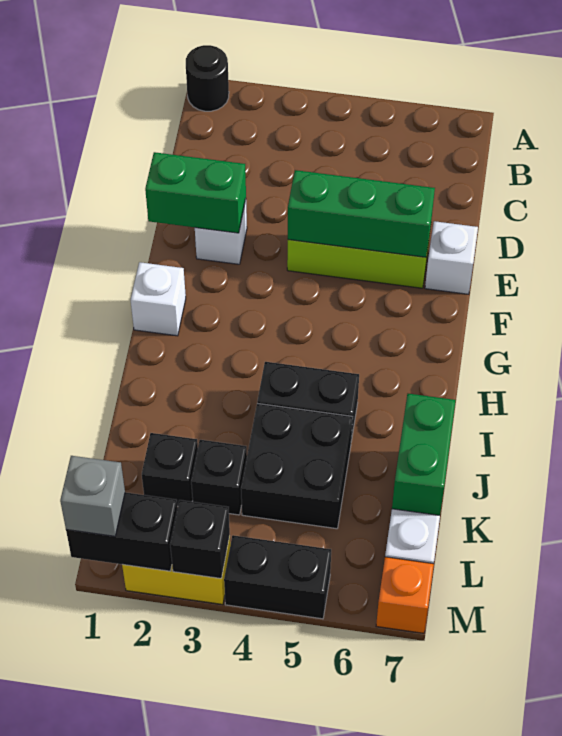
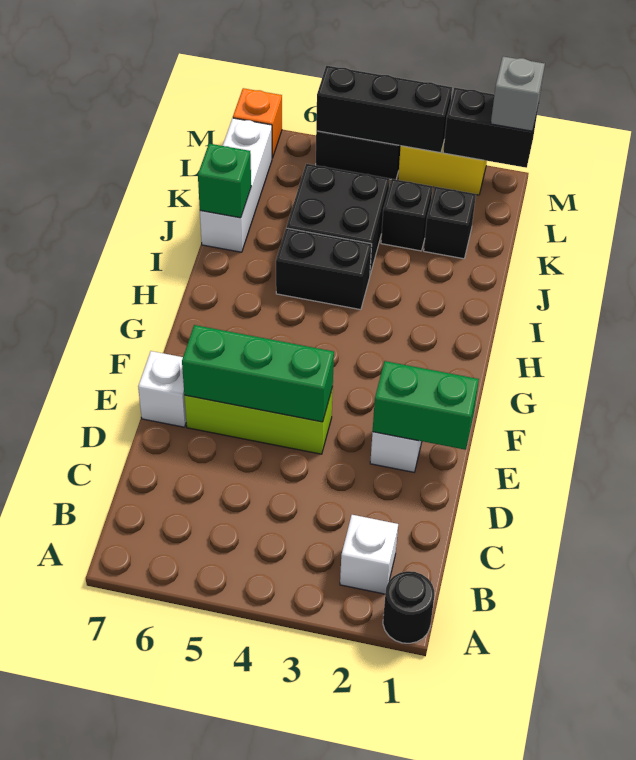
white 1x1 brick [131,262,186,336] -> white 1x1 brick moved to [340,515,398,594]
green 1x2 brick [392,394,456,515] -> green 1x1 brick [198,144,251,218]
black 1x1 brick [170,500,230,579] -> black 1x3 brick [316,66,452,153]

